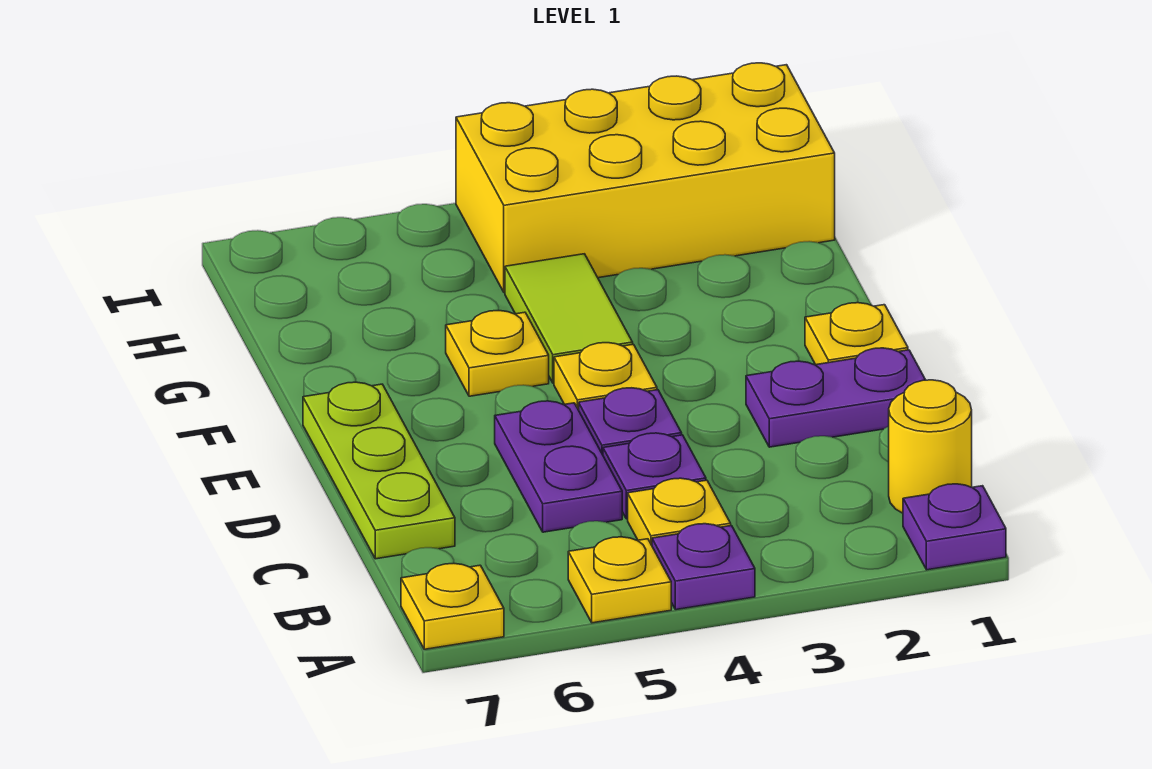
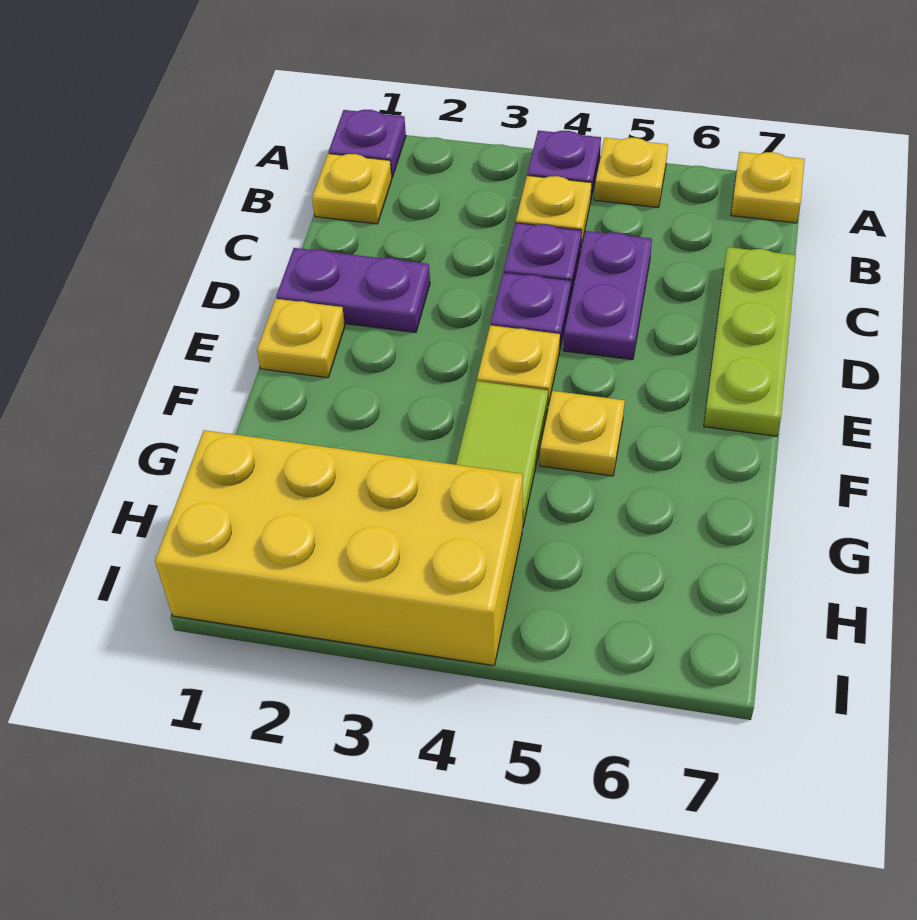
yellow 1x1 round brick [889,380,972,513] -> yellow 1x1 plate [312,154,392,224]

